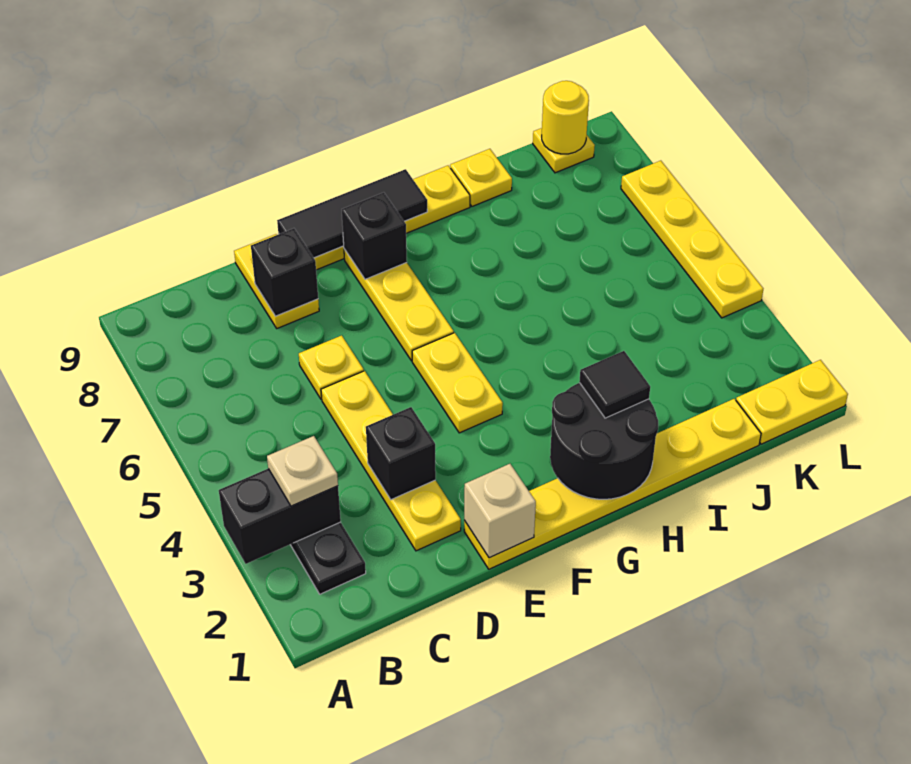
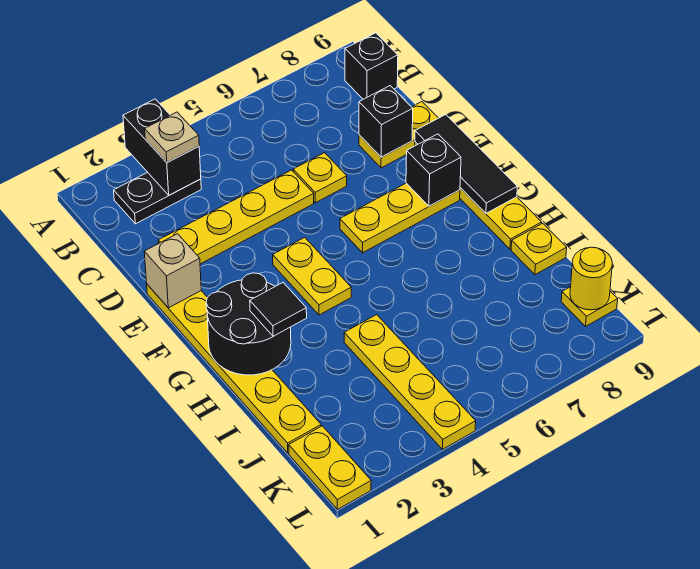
black 1x1 brick [366,407,436,500] -> black 1x1 brick moved to [345,33,398,99]
yellow 1x2 plate [412,333,503,433] -> yellow 1x2 plate turned to [273,237,351,315]
yellow 1x4 plate [621,161,763,318] -> yellow 1x4 plate turned to [344,315,476,449]

